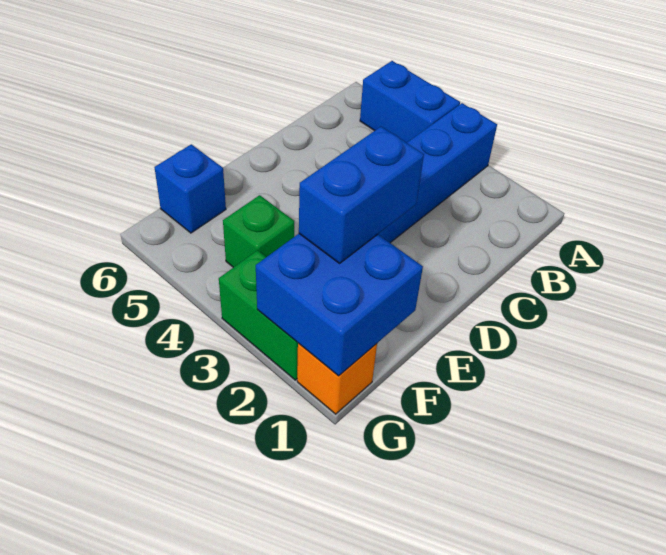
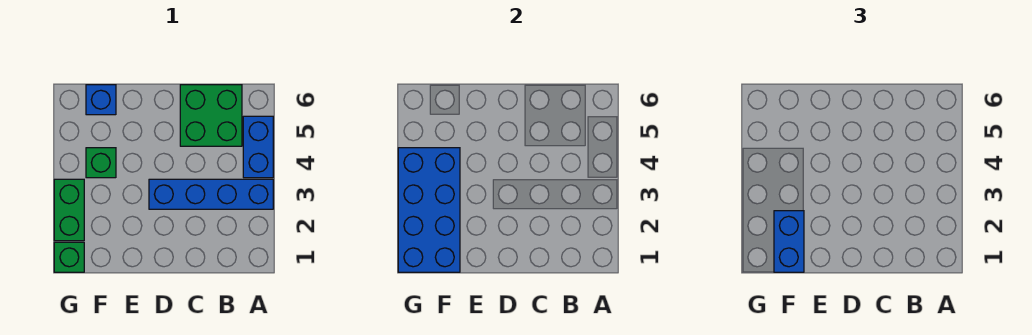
none -> green 2x2 brick [180,85,242,146]
blue 1x2 brick [299,127,424,263] -> blue 1x2 brick turned to [774,211,804,272]
blue 2x2 brick [256,234,423,376] -> blue 2x4 brick [398,148,460,272]
orange 1x1 brick [297,343,377,414] -> green 1x1 brick [54,242,84,272]

